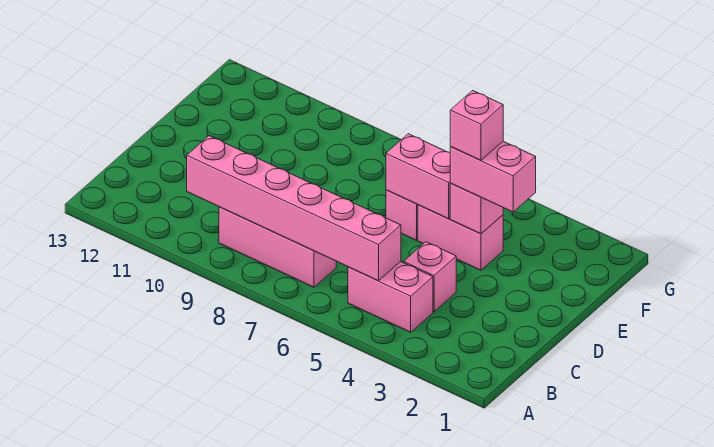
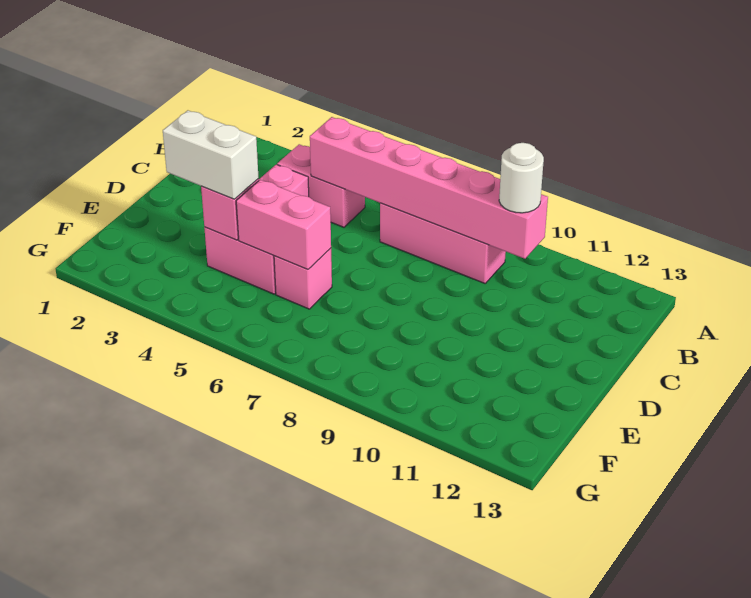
none -> white 1x1 round brick [499,143,544,213]
pink 1x2 brick [450,141,536,212] -> white 1x2 brick [163,110,259,199]
pink 1x1 brick [450,90,503,161] -> none

